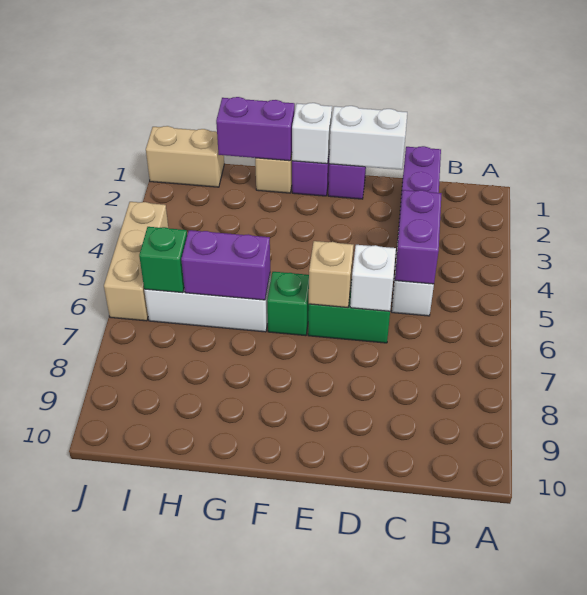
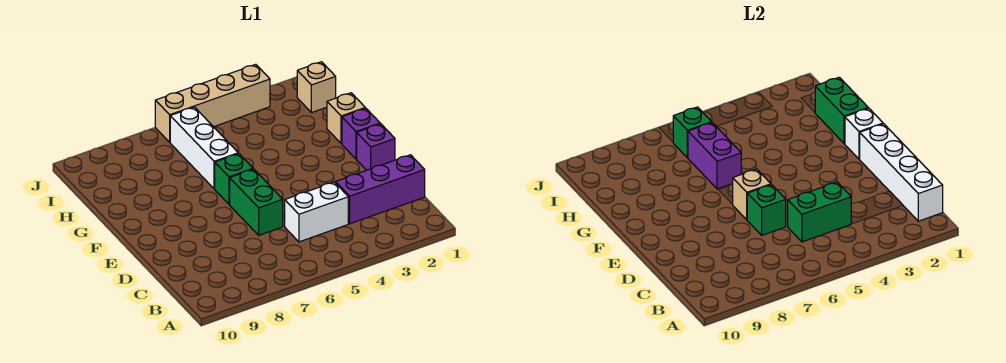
purple 1x2 brick [395,190,442,284] -> green 1x2 brick [788,182,851,242]
white 1x2 brick [329,106,407,170] -> white 1x4 brick [860,124,943,221]
white 1x1 brick [350,245,396,311] -> green 1x1 brick [747,185,786,235]
purple 1x2 brick [216,97,295,161] -> green 1x2 brick [815,77,868,144]
tan 1x2 brick [146,126,224,187] -> tan 1x1 brick [297,62,336,113]
tan 1x3 brick [104,202,168,321] -> tan 1x4 brick [155,64,270,142]

